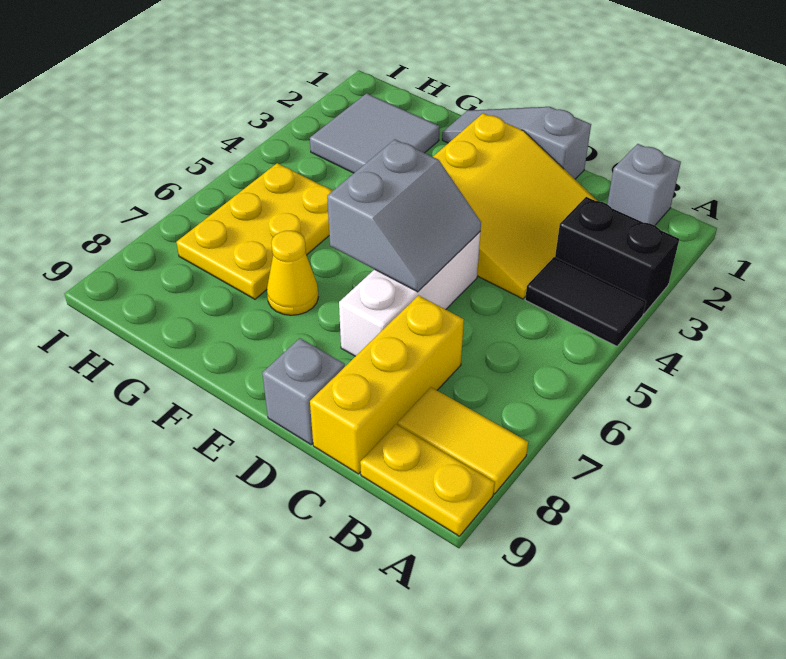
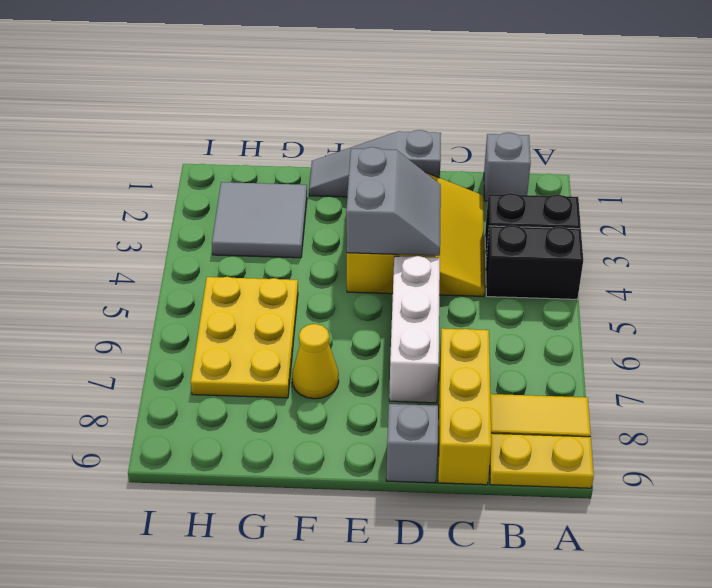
black 1x2 tile [525,257,646,346] -> black 1x2 brick [486,225,583,299]
grey 2x2 slope [327,140,481,292] -> grey 2x2 slope moved to [346,147,441,256]

